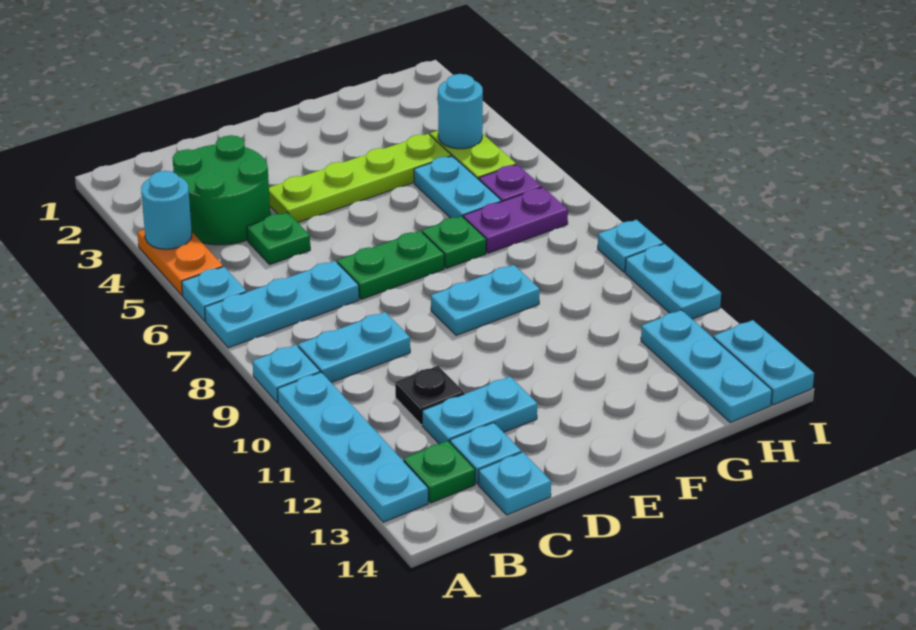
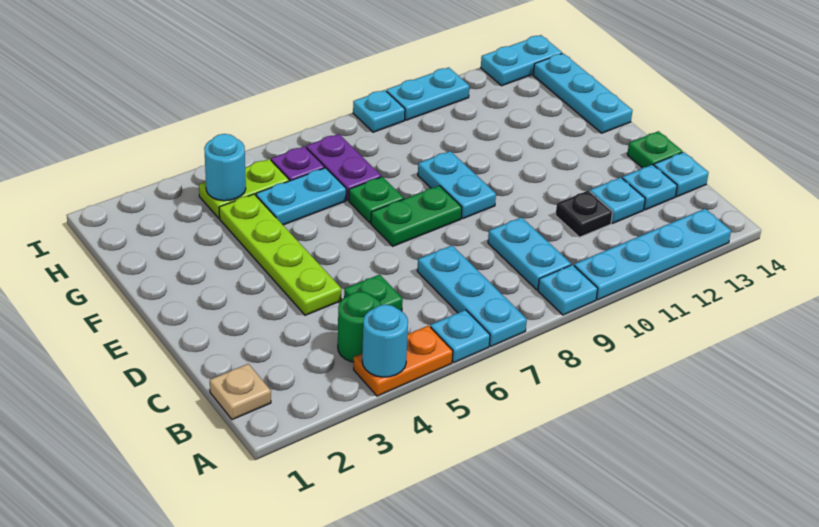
none -> tan 1x1 plate [210,364,271,420]
green 2x2 round brick [173,135,270,245] -> green 1x1 round brick [338,292,381,362]
green 1x1 plate [404,441,475,503] -> green 1x1 plate moved to [627,131,683,168]
cyan 1x2 plate [422,376,537,444] -> cyan 1x1 plate [590,177,645,223]
green 1x2 plate [337,231,444,299] -> green 1x2 plate turned to [371,186,462,246]
cyan 1x3 plate [641,310,772,423] -> cyan 1x3 plate turned to [533,53,633,133]

